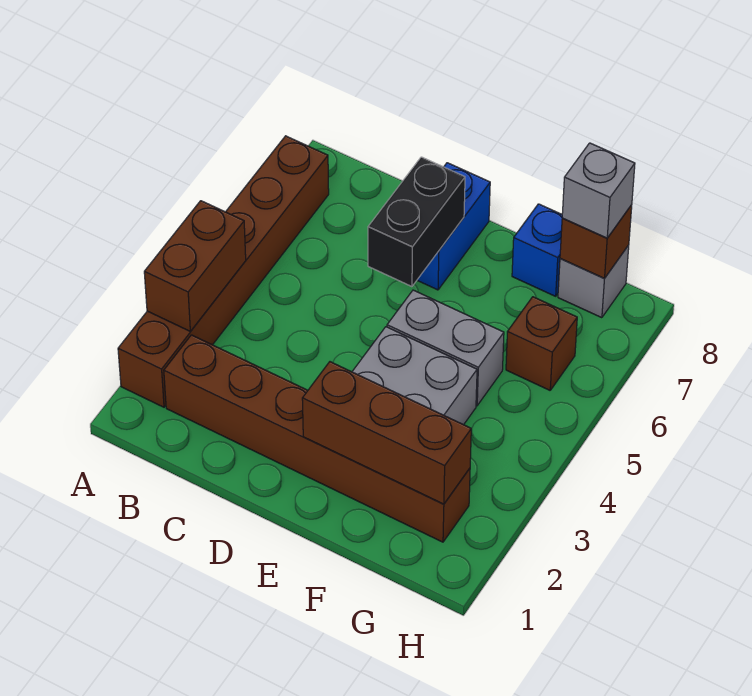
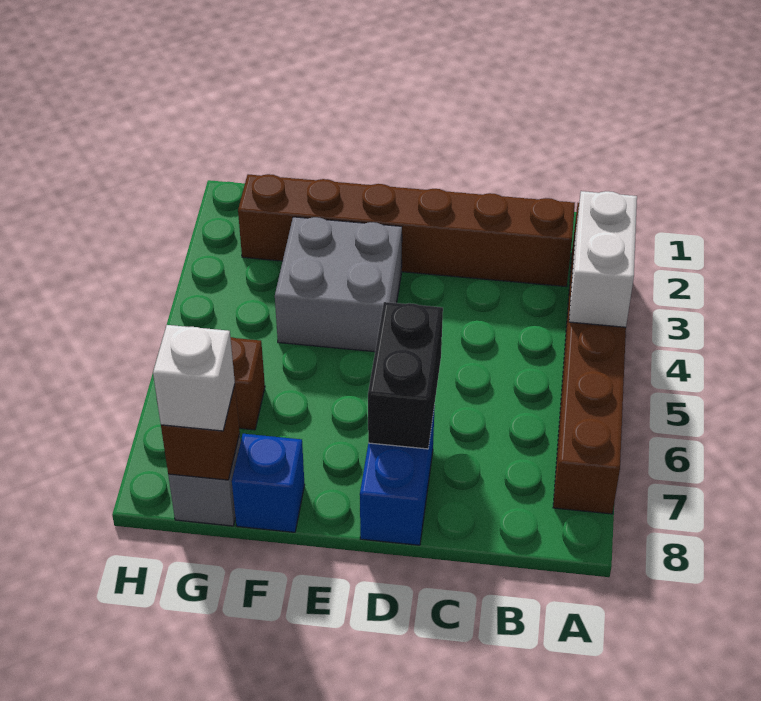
brown 1x2 brick [144,201,246,331] -> white 1x2 brick [569,191,637,327]
brown 1x3 brick [302,362,471,504] -> none
grey 1x2 brick [387,290,504,406] -> none
grey 1x1 brick [562,143,635,238] -> white 1x1 brick [153,325,235,431]

